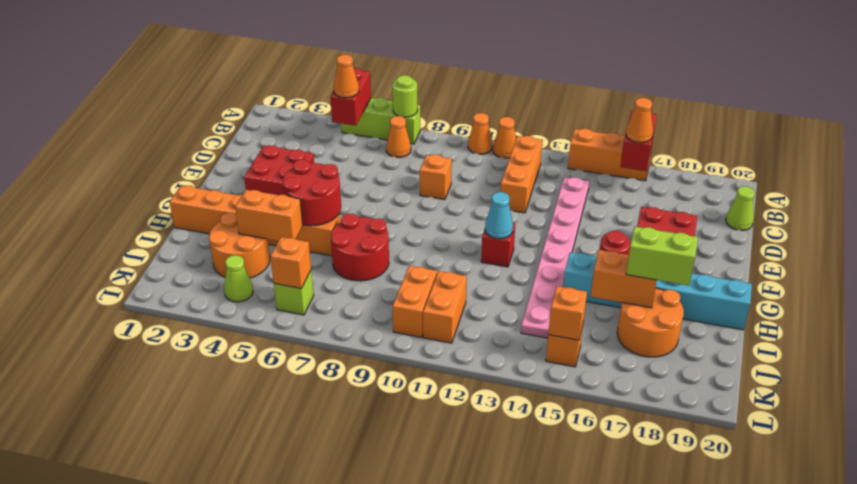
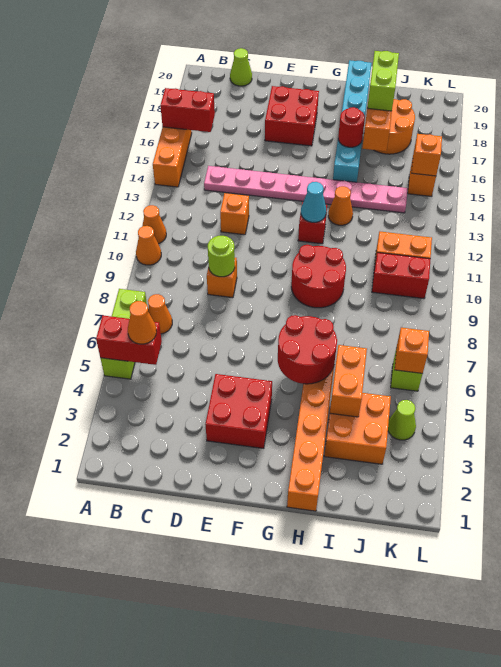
lime 1x1 round brick [392,75,418,117] -> lime 1x1 round brick moved to [208,236,235,277]
orange 1x3 brick [500,136,542,213] -> orange 1x1 brick [220,193,249,235]
orange 1x1 cone [626,98,653,143] -> orange 1x1 cone moved to [328,186,353,225]
red 2x2 round brick [331,214,389,281] -> red 2x2 round brick moved to [291,245,346,308]
orange 2x2 round brick [209,213,270,278] -> orange 2x2 brick [324,393,391,464]
orange 1x2 brick [393,266,437,337] -> red 1x2 brick [372,253,431,299]

